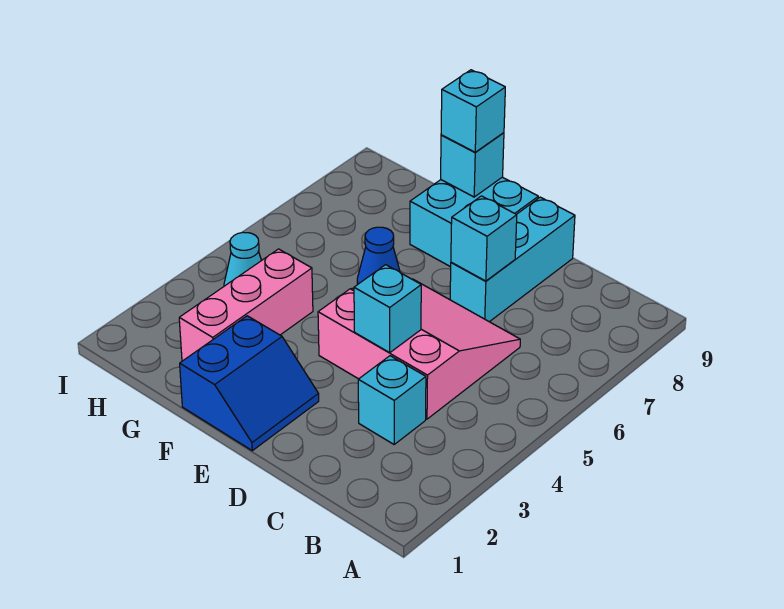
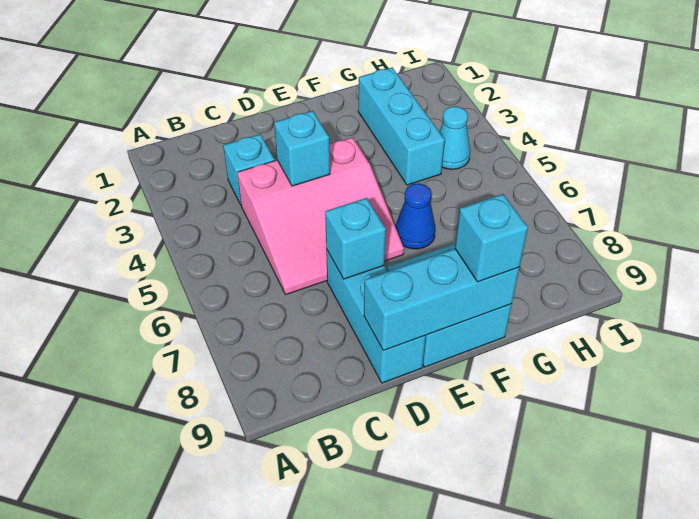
blue 2x2 slope [180,316,319,451] -> none
cyan 1x1 brick [441,133,504,197] -> cyan 1x3 brick [364,249,519,351]
pink 1x3 brick [179,249,313,361] -> cyan 1x3 brick [358,68,445,185]

